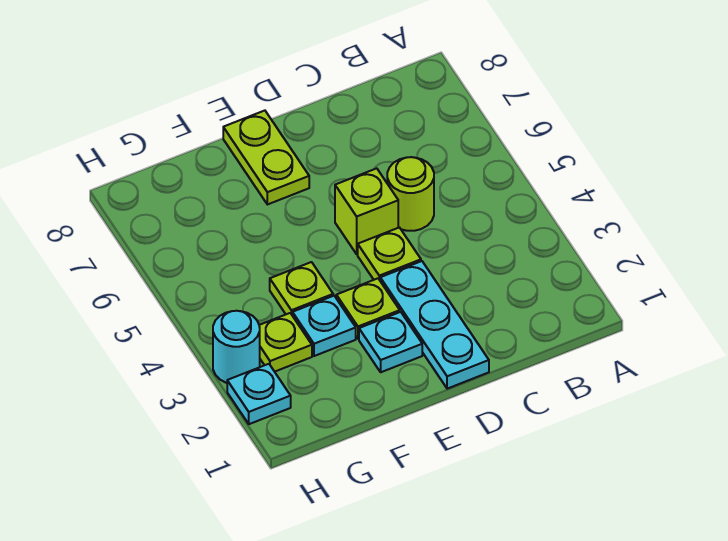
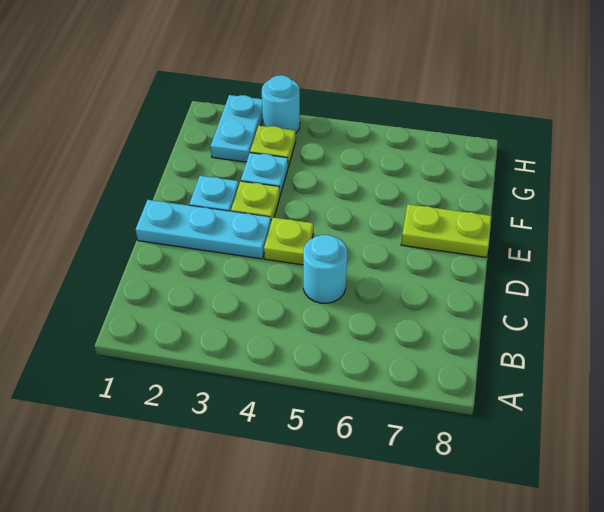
lime 1x1 round brick [387,157,434,231] -> cyan 1x1 round brick [303,235,348,303]
lime 1x1 brick [335,168,398,254] -> none
lime 1x1 plate [270,262,333,314] -> none
cyan 1x1 plate [227,364,291,424] -> cyan 1x2 plate [211,95,263,162]

